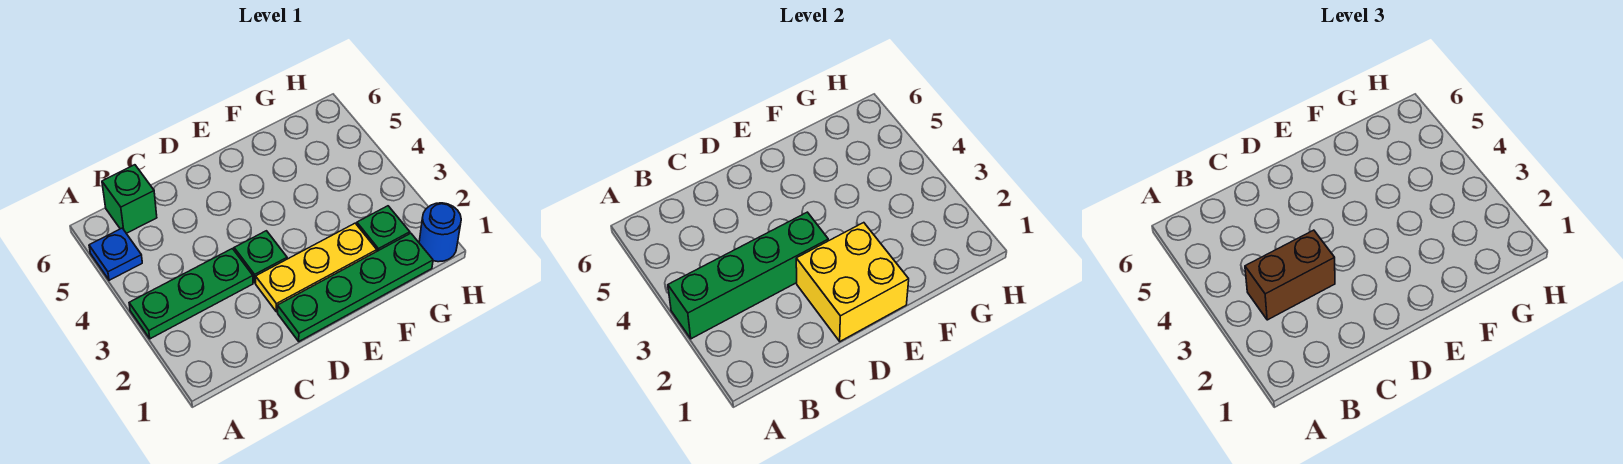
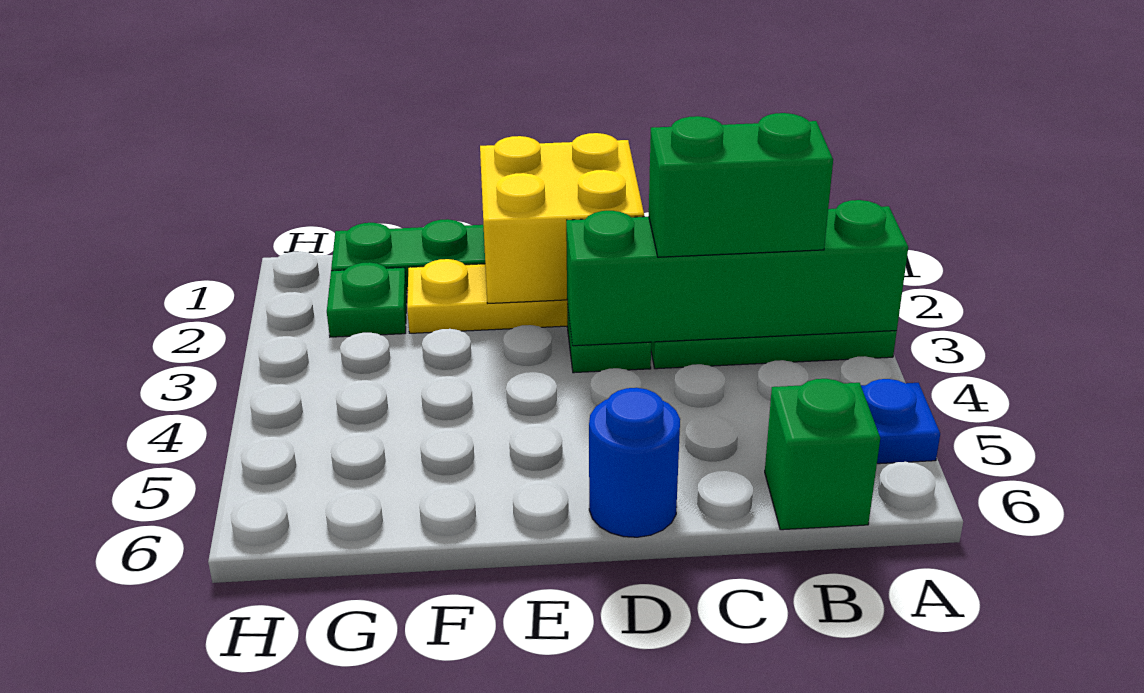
brown 1x2 brick [1245,230,1335,320] -> green 1x2 brick [649,113,833,257]
blue 1x1 round brick [419,203,461,262] -> blue 1x1 round brick moved to [589,388,680,537]

